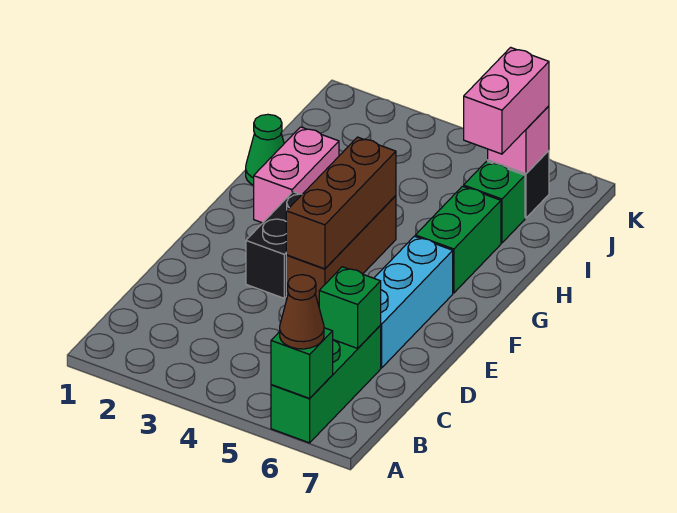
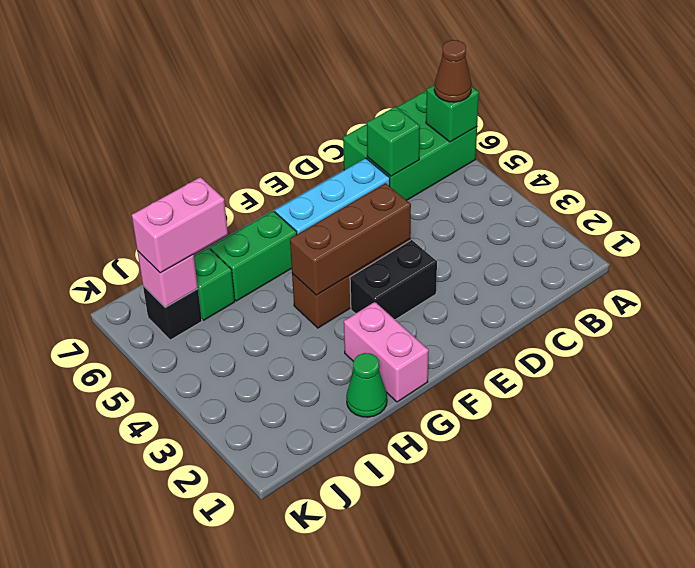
green 1x3 brick [271,326,381,443] -> green 2x3 brick [343,90,477,200]
pink 1x2 brick [254,127,339,223] -> pink 1x2 brick turned to [344,302,429,402]

